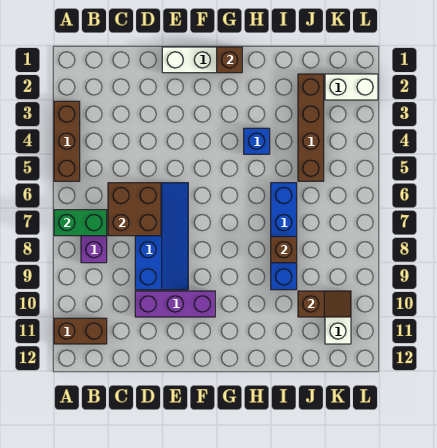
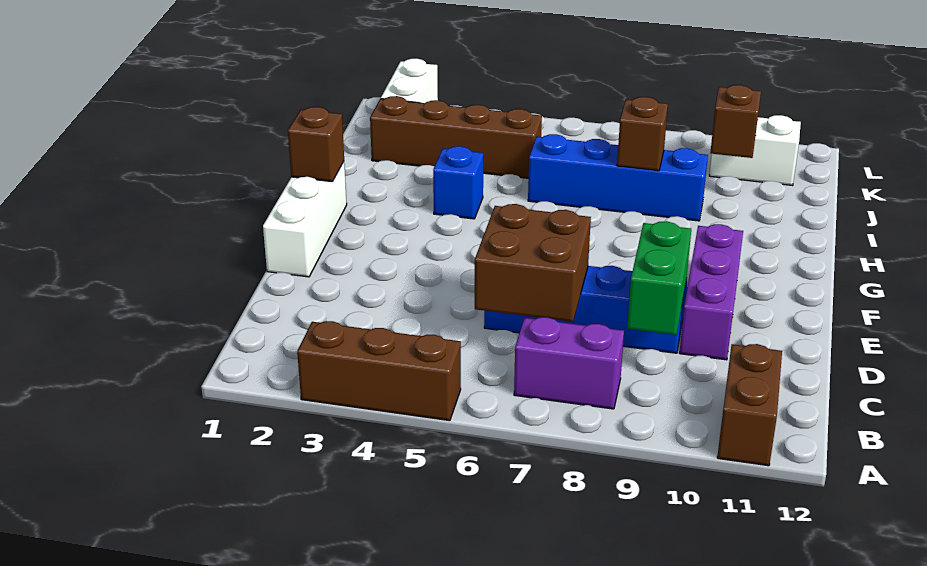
green 1x2 brick [54,210,107,236] -> green 1x2 brick moved to [627,221,691,335]

